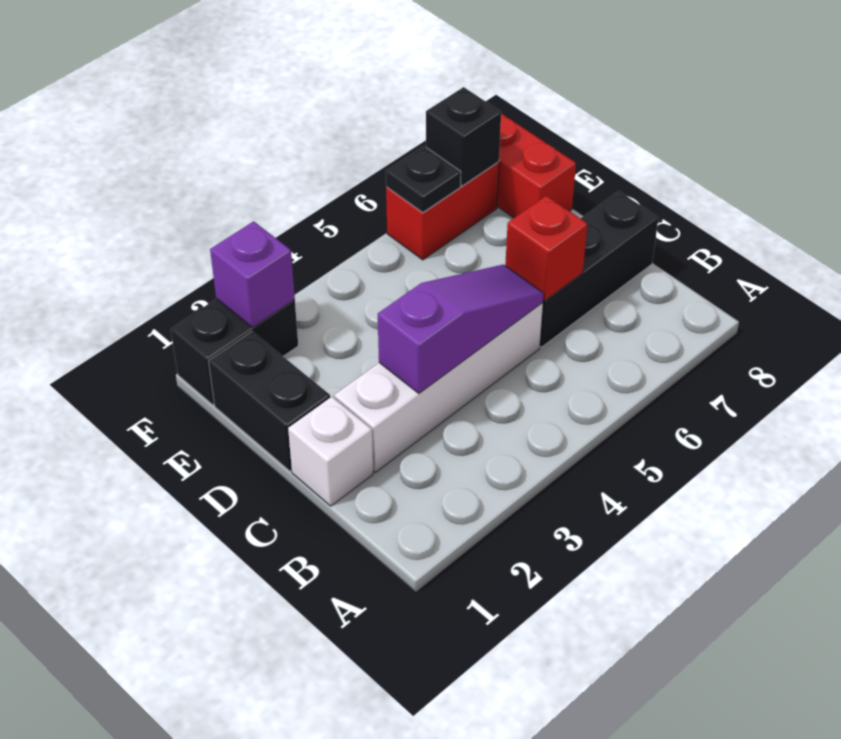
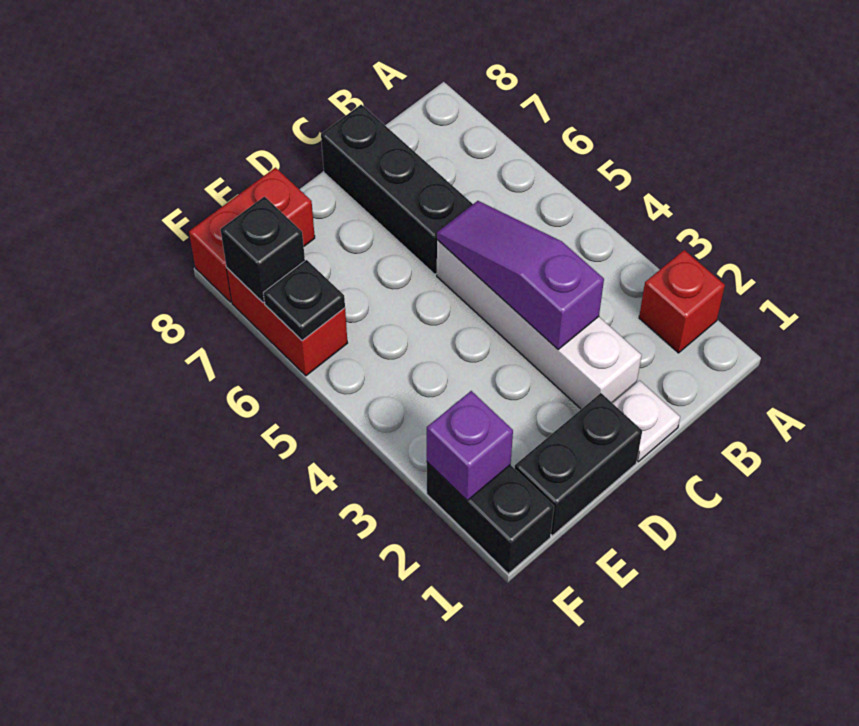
white 1x1 brick [288,397,373,506] -> white 1x1 plate [613,380,680,462]
red 1x1 brick [505,196,588,300] -> red 1x1 brick moved to [639,250,725,353]

